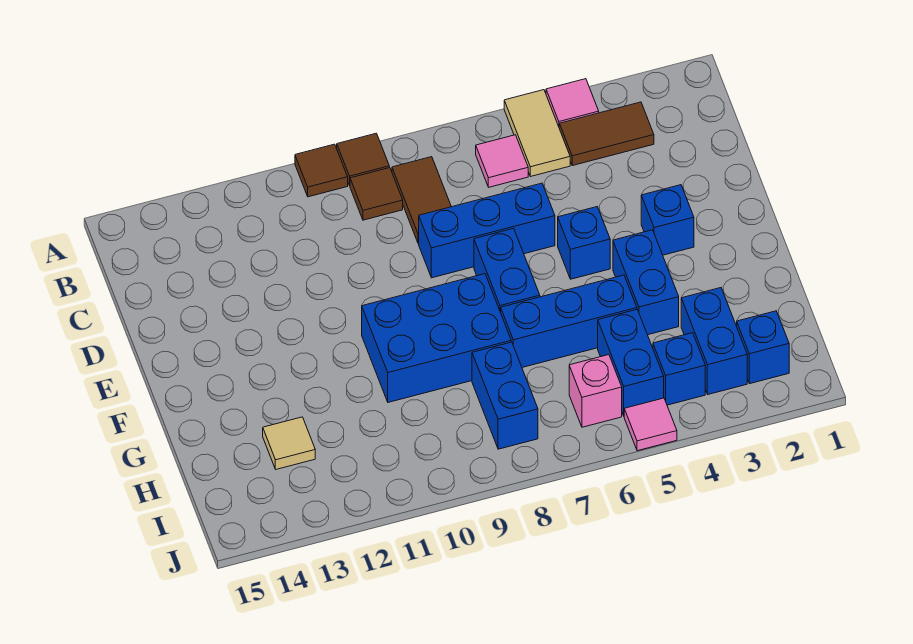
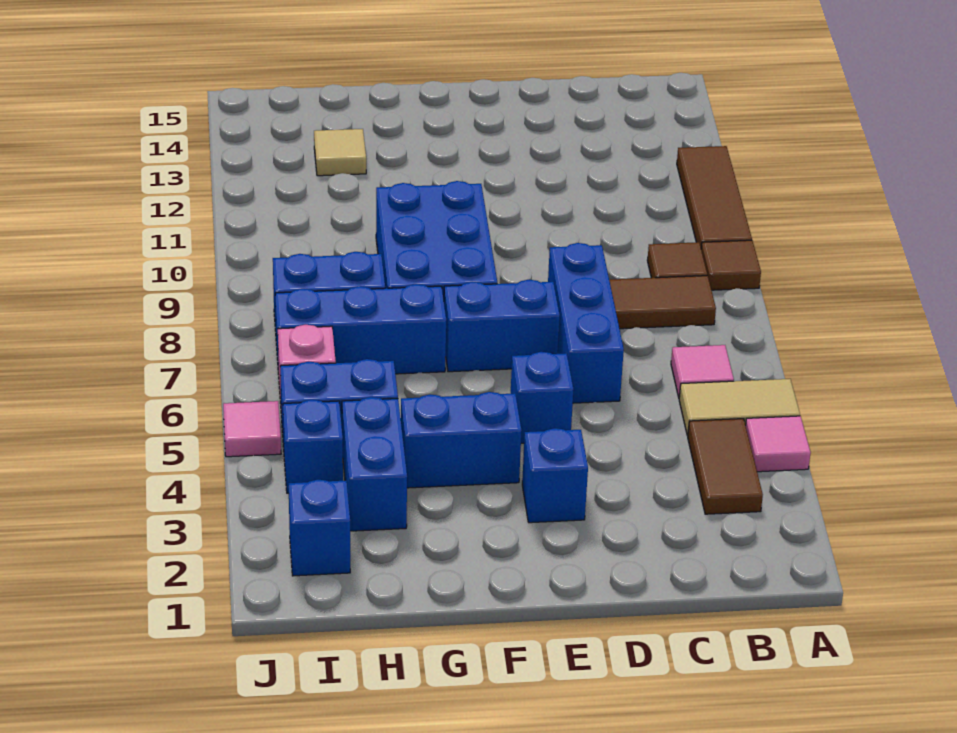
brown 1x1 tile [295,144,348,197] -> brown 1x3 tile [677,146,752,247]
blue 1x3 brick [501,275,637,367] -> blue 1x3 brick turned to [275,284,446,374]
blue 1x2 brick [681,288,747,394] -> blue 1x2 brick turned to [342,397,407,531]

